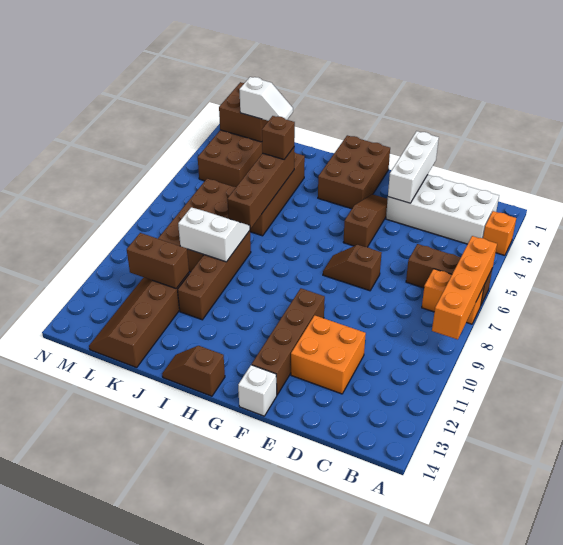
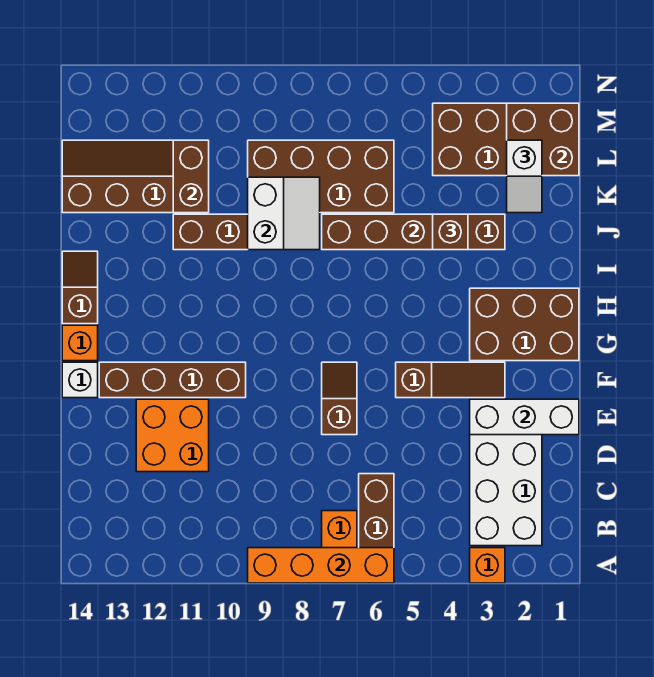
none -> orange 1x1 brick [62,325,98,361]

